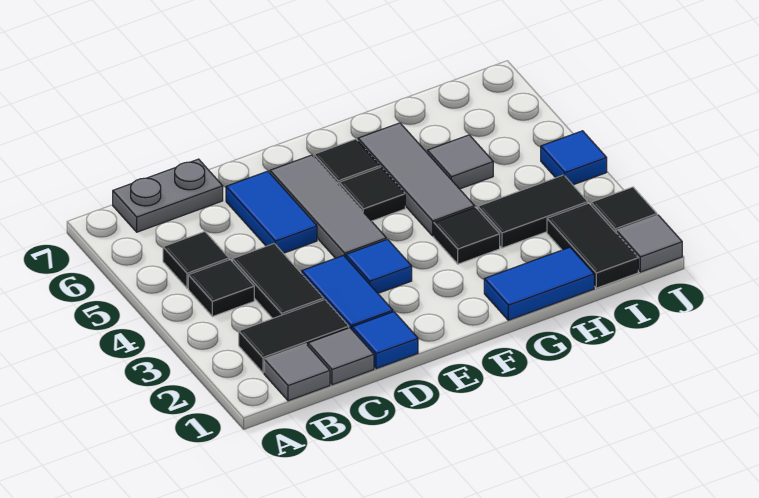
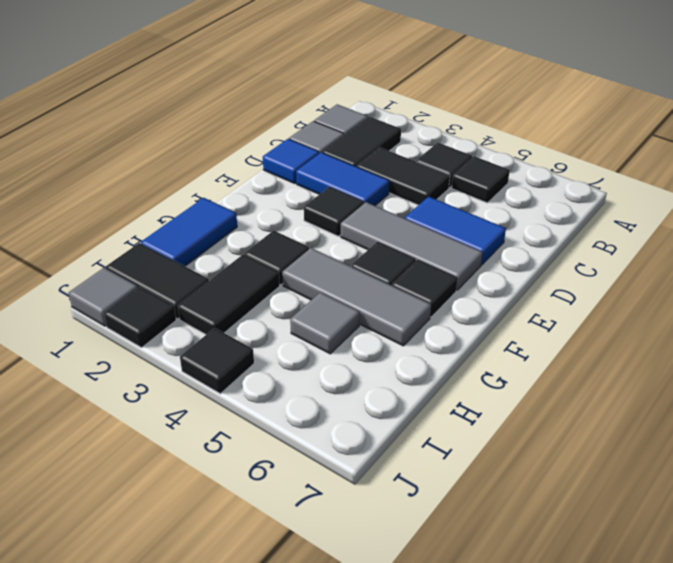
grey 1x2 plate [113,159,223,232] -> none
blue 1x1 tile [346,239,412,293] -> black 1x1 tile [304,187,364,236]
blue 1x1 tile [541,131,607,185] -> black 1x1 tile [180,328,254,394]

